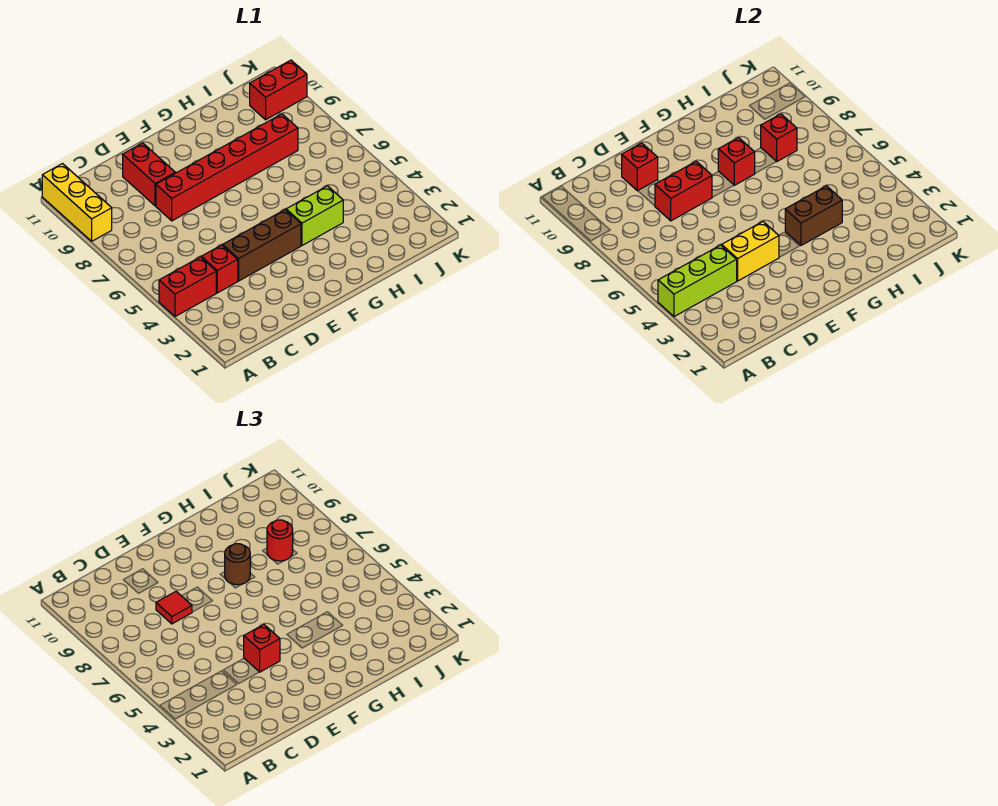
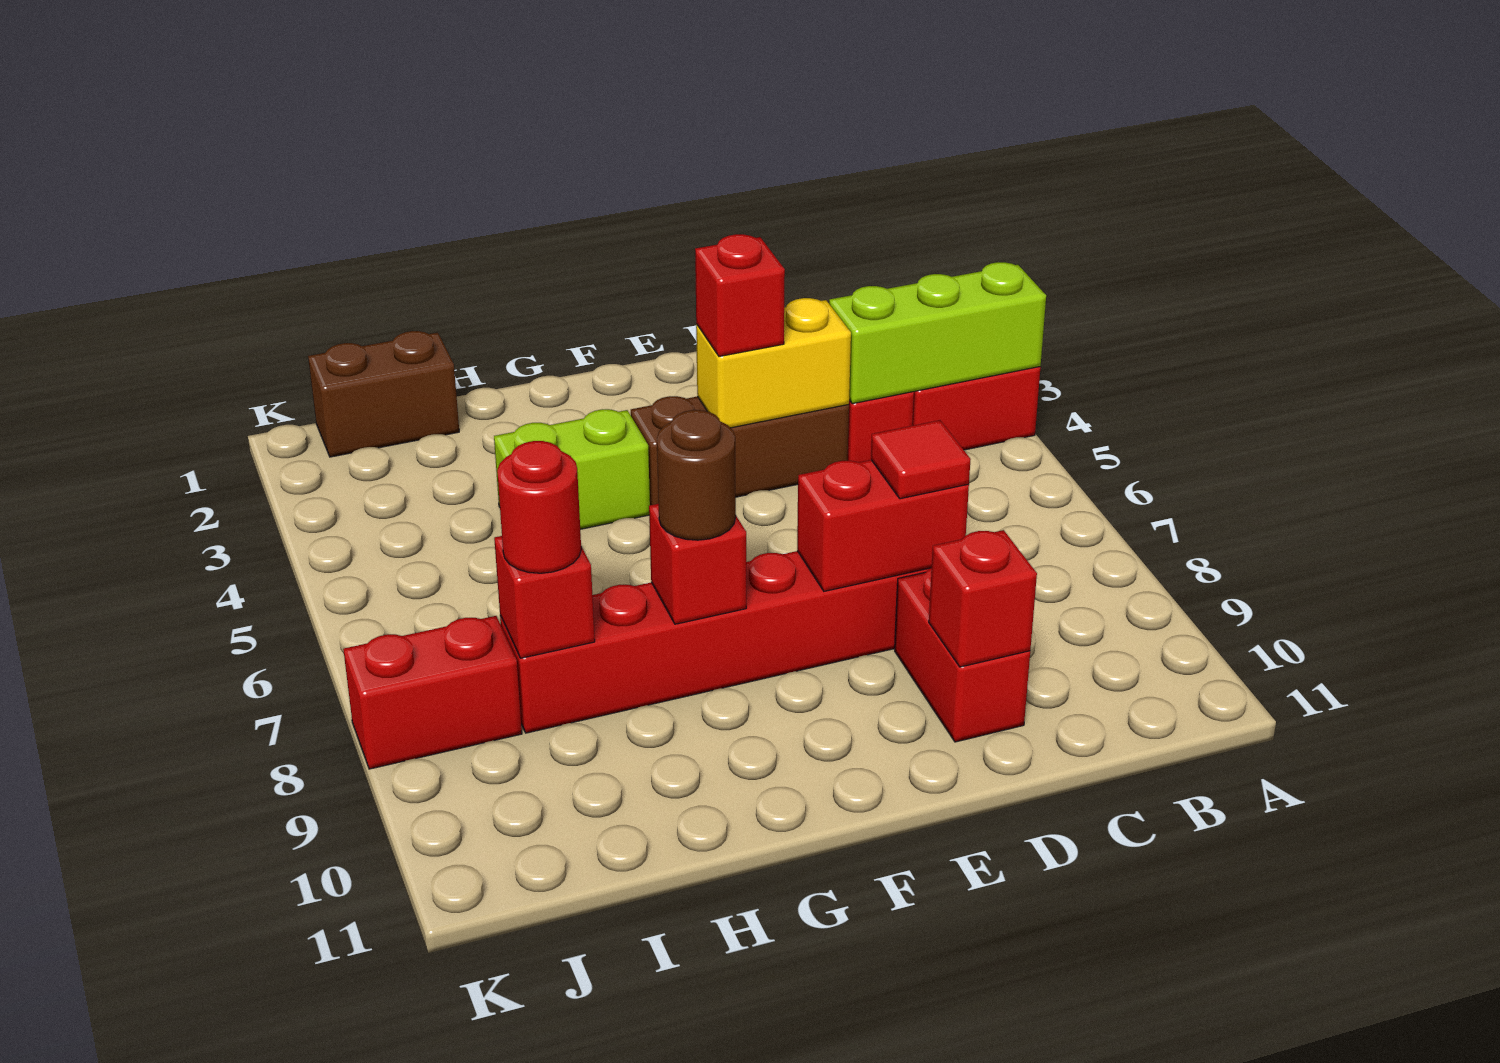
yellow 1x3 brick [42,164,112,241] -> none
brown 1x2 brick [785,186,842,245] -> brown 1x2 brick moved to [308,331,459,457]
red 1x2 brick [250,60,307,120] -> red 1x2 brick moved to [343,616,522,769]

